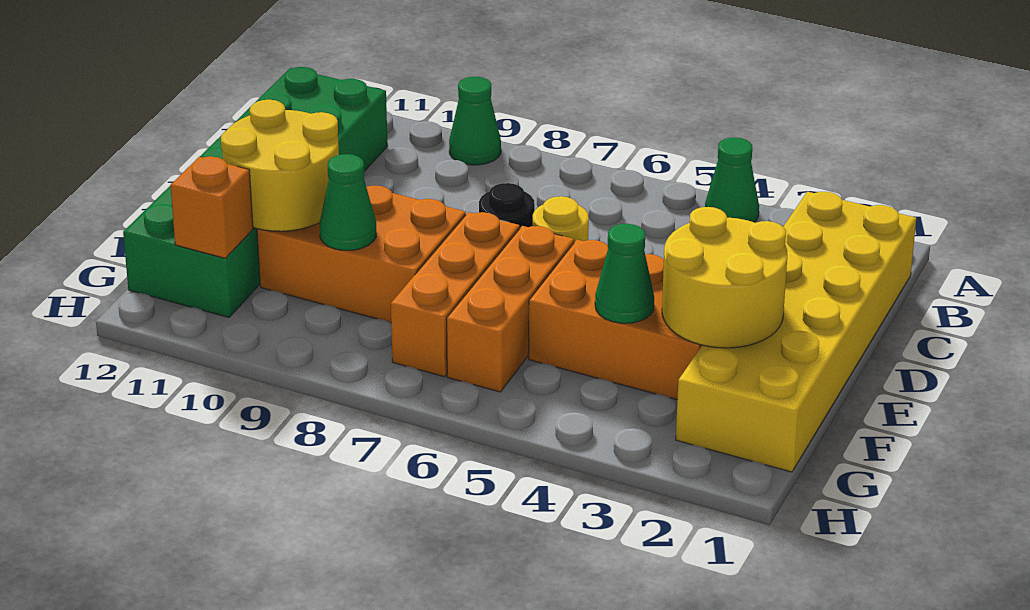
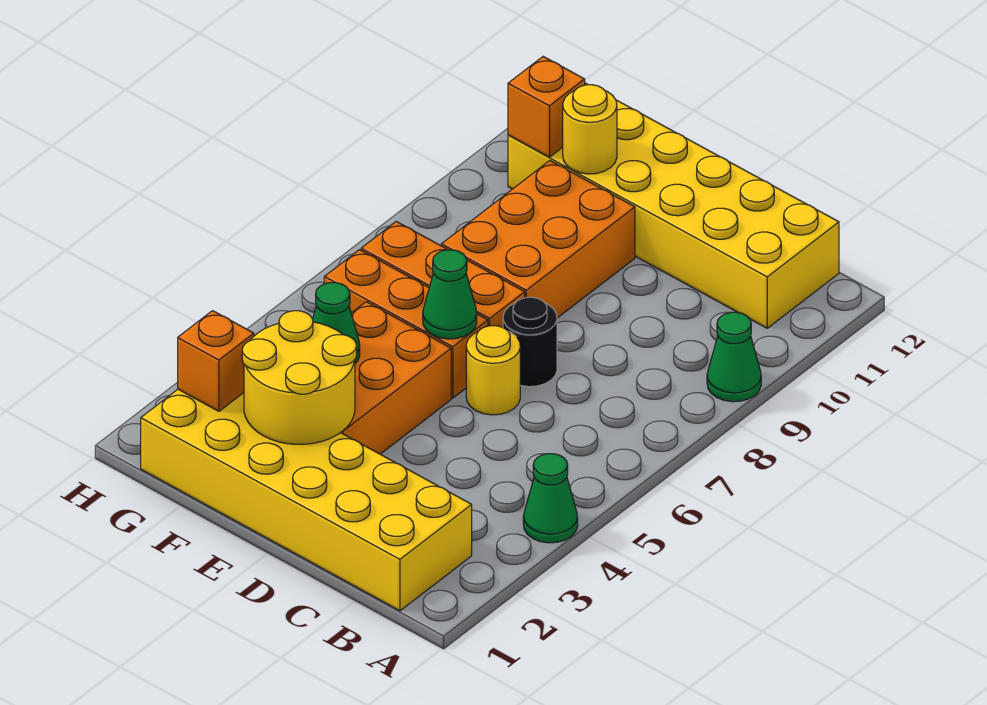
green 2x6 brick [123,67,388,317] -> yellow 2x6 brick [508,83,839,328]
yellow 2x2 round brick [221,100,339,231] -> yellow 1x1 round brick [563,85,617,174]
green 1x1 cone [320,154,376,250] -> green 1x1 cone moved to [423,250,477,339]
none -> orange 1x1 brick [178,311,254,411]

